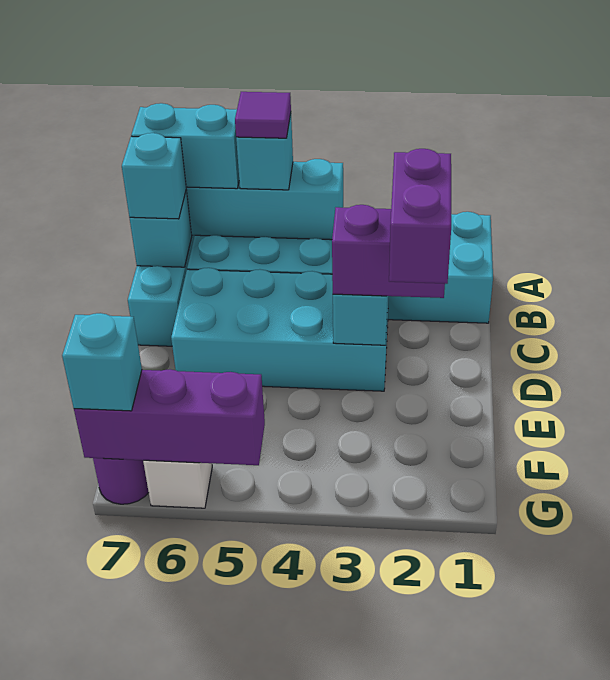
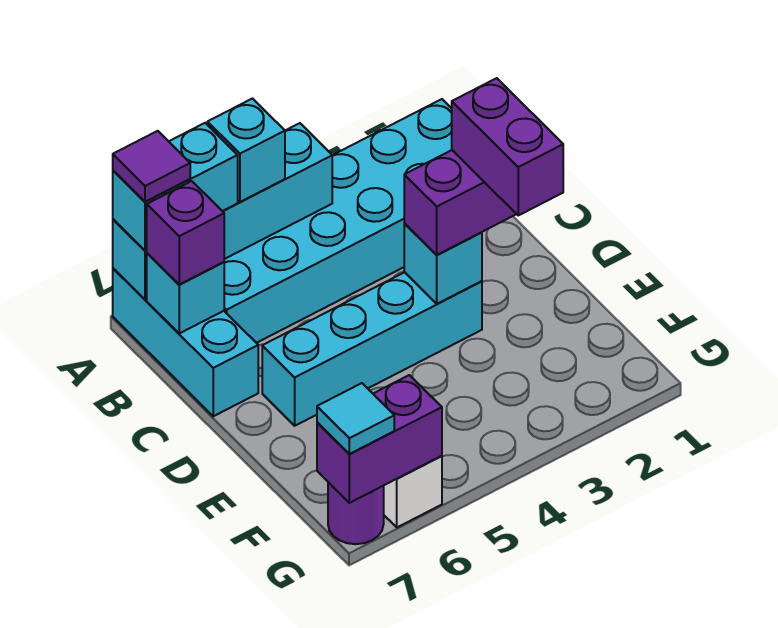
purple 1x1 tile [235,92,291,138] -> purple 1x1 tile moved to [113,131,190,202]
cyan 1x1 brick [122,133,186,219] -> purple 1x1 brick [147,181,224,284]
cyan 2x4 brick [171,268,388,391] -> cyan 1x4 brick [262,272,482,426]
purple 1x3 brick [74,369,265,465] -> purple 1x2 brick [317,375,442,503]
cyan 1x1 brick [62,313,142,411] -> cyan 1x1 tile [317,383,394,454]

